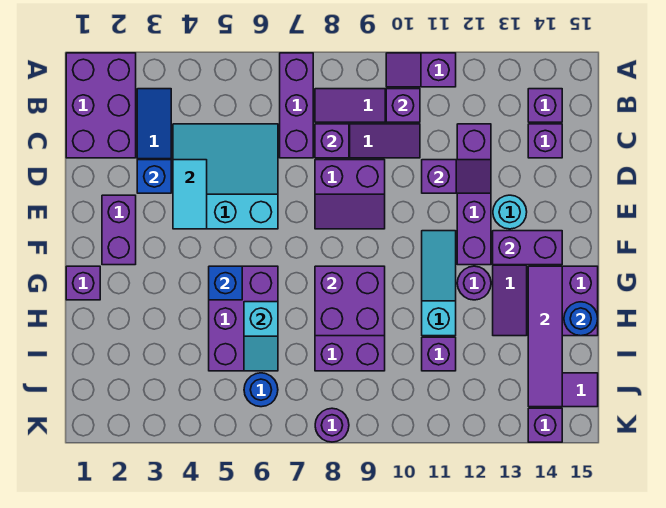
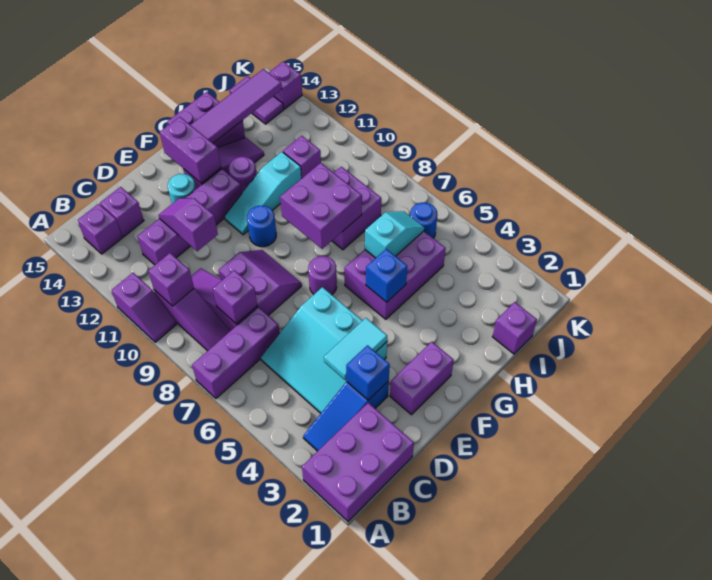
purple 1x1 brick [66,266,100,300] -> purple 1x1 brick moved to [492,302,537,354]
blue 1x1 round brick [564,302,598,336] -> blue 1x1 round brick moved to [247,205,276,247]
purple 1x1 round brick [315,408,349,442] -> purple 1x1 round brick moved to [308,256,337,295]

